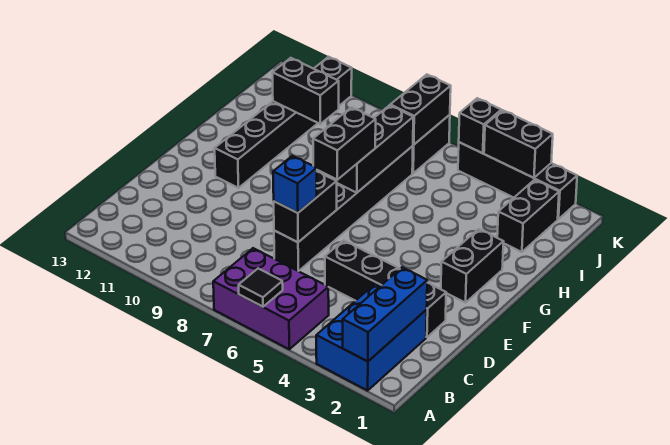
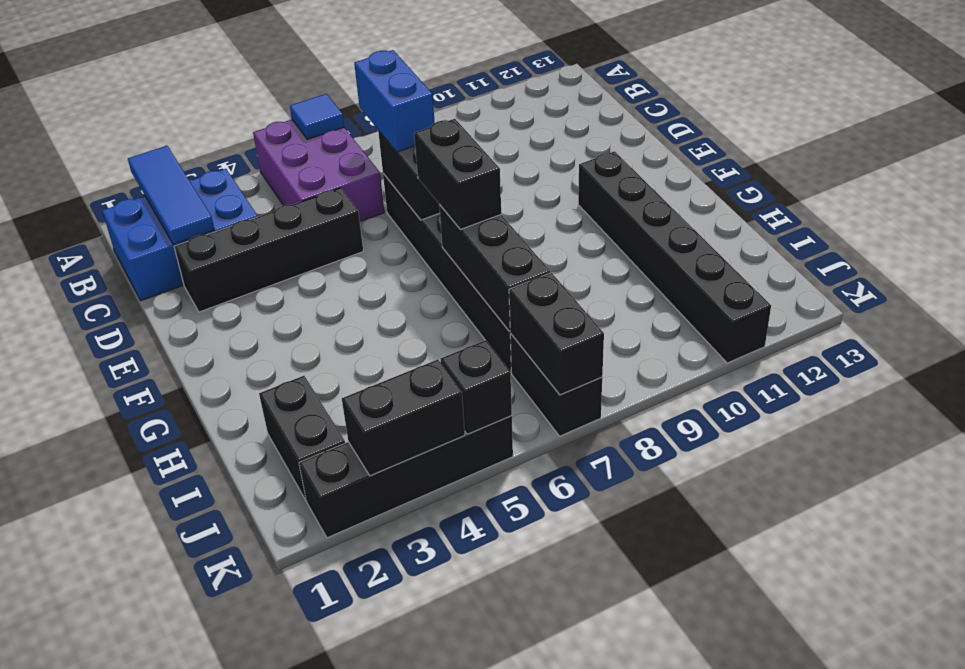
blue 2x3 brick [316,284,427,391] -> blue 2x3 brick turned to [102,169,258,301]
blue 1x3 brick [343,267,427,362] -> blue 1x3 tile [128,146,214,245]
purple 2x3 brick [213,248,329,349] -> purple 2x3 brick turned to [253,119,384,221]
black 1x1 tile [239,268,283,307] -> blue 1x1 tile [290,94,344,139]
blue 1x1 brick [273,156,317,213] -> blue 1x2 brick [354,50,435,152]
black 1x2 brick [441,229,504,303] -> none
black 1x2 brick [272,58,339,124] -> none

